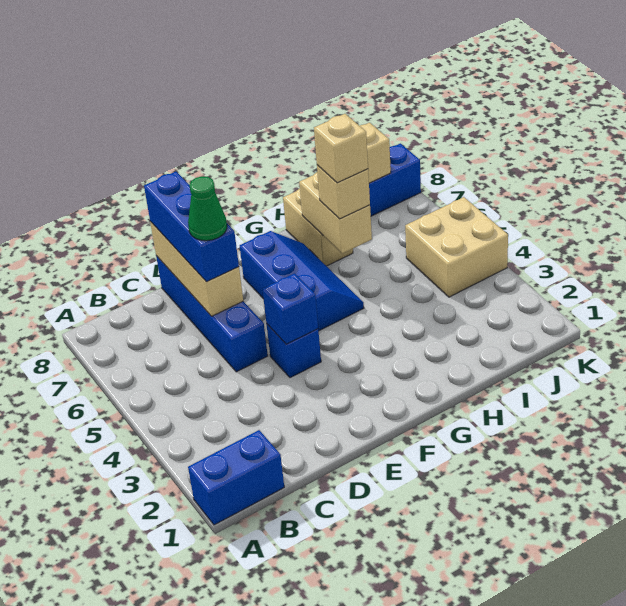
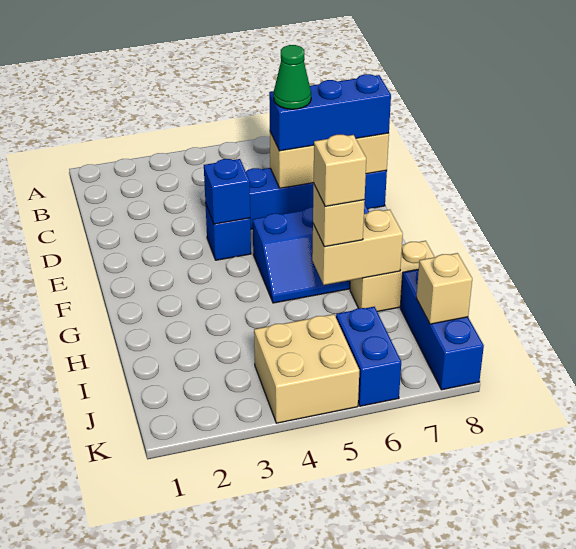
blue 1x2 brick [188,430,284,525] -> blue 1x2 brick moved to [336,307,401,406]

